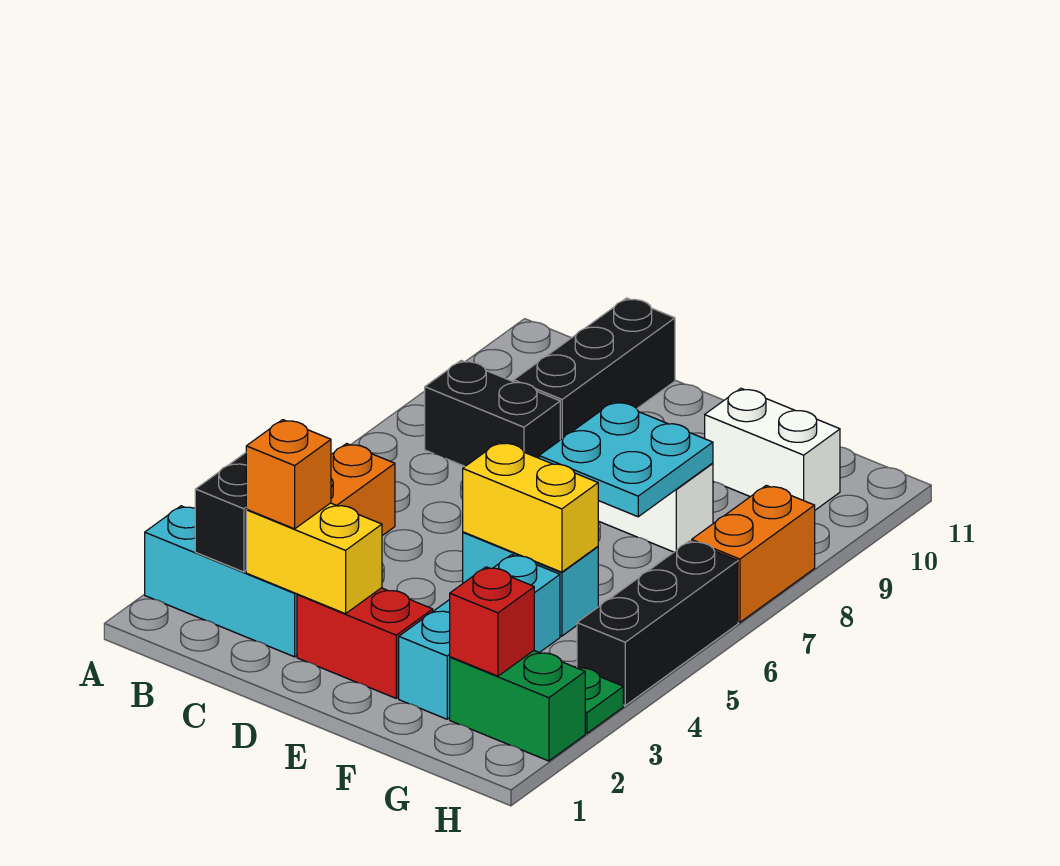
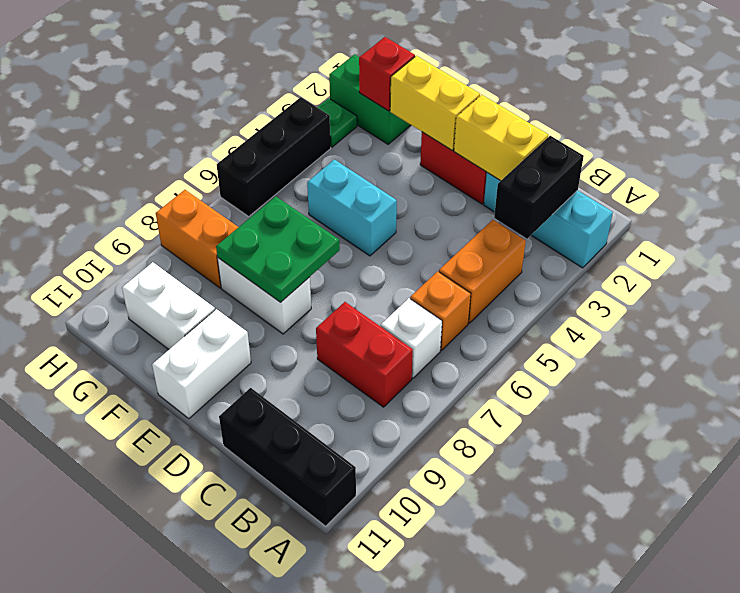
none -> white 1x1 brick [381,298,442,378]
black 1x2 brick [425,360,560,466] -> red 1x2 brick [316,302,413,407]
orange 1x1 brick [246,420,331,529] -> orange 1x1 brick moved to [410,271,471,351]
black 1x3 brick [514,298,675,440] -> black 1x3 brick turned to [219,388,356,526]
yellow 1x2 brick [463,442,598,572] -> yellow 1x2 brick moved to [390,56,480,150]
cyan 2x2 plate [539,402,713,517] -> green 2x2 plate [216,196,340,302]
none -> white 1x2 brick [152,309,251,419]
cyan 1x3 brick [399,555,560,719] -> none
orange 1x2 brick [692,485,815,622] -> orange 1x2 brick turned to [156,190,238,288]

